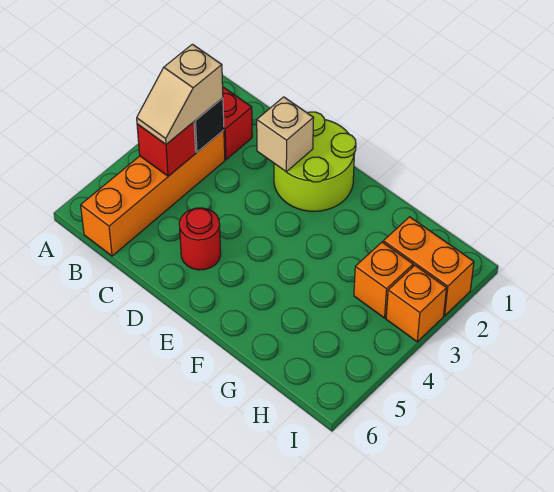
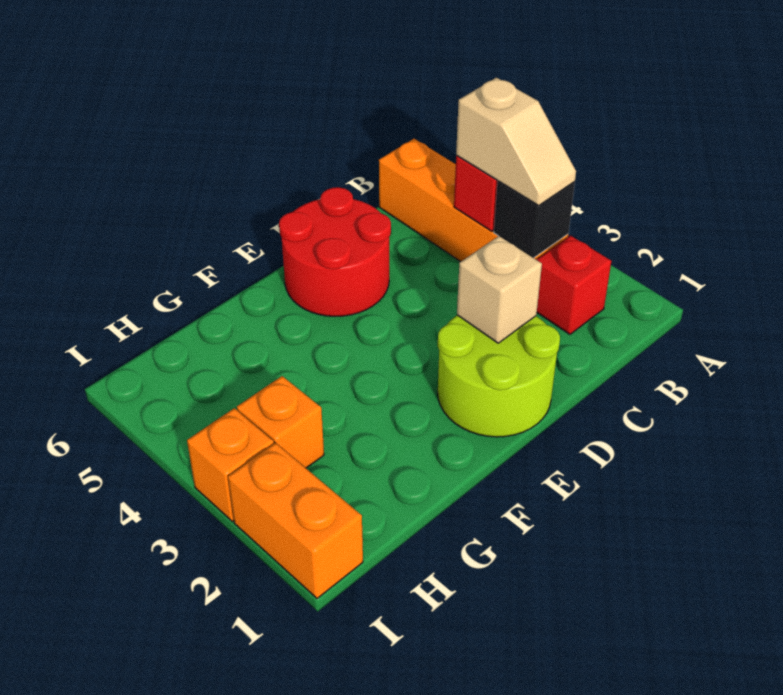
tan 1x2 slope [137,44,223,144] -> tan 1x2 slope turned to [456,78,576,205]
red 1x1 round brick [179,208,221,270] -> red 2x2 round brick [279,187,391,316]
orange 1x2 brick [383,217,474,315] -> orange 1x2 brick turned to [228,443,363,598]

